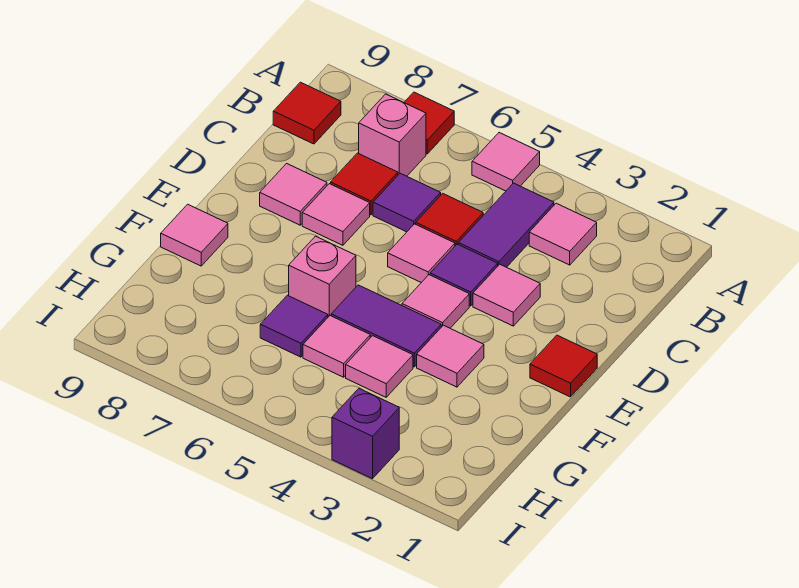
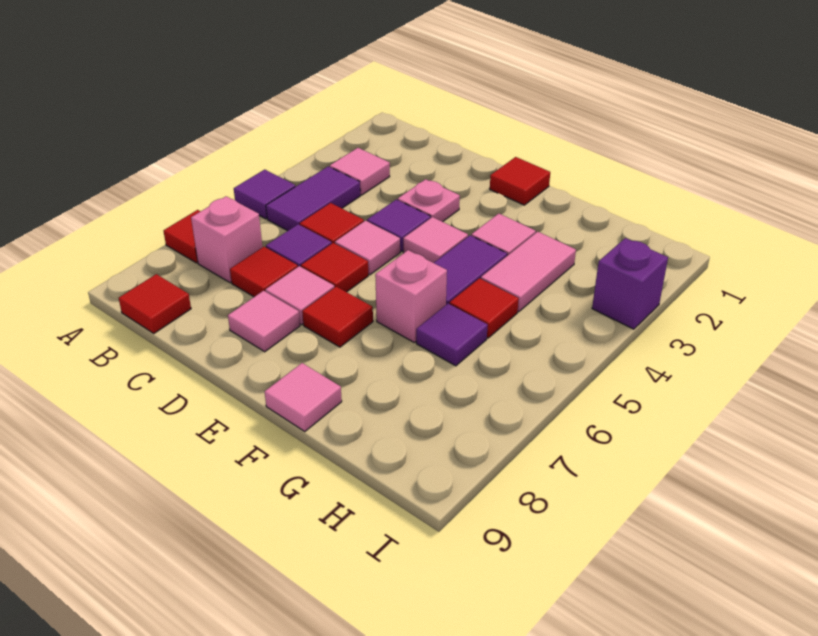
pink 1x1 tile [472,133,540,191] -> purple 1x1 tile [234,170,296,219]
purple 1x2 tile [458,183,554,267] -> purple 1x2 tile turned to [266,166,360,231]
pink 1x1 tile [473,264,540,326] -> pink 1x1 plate [398,179,460,222]
none -> red 1x1 tile [301,243,368,292]
none -> red 1x1 tile [302,287,373,347]
pink 1x1 tile [346,336,413,397] -> pink 1x2 tile [481,232,576,312]
pink 1x1 tile [303,316,370,377] -> red 1x1 tile [449,278,519,338]

